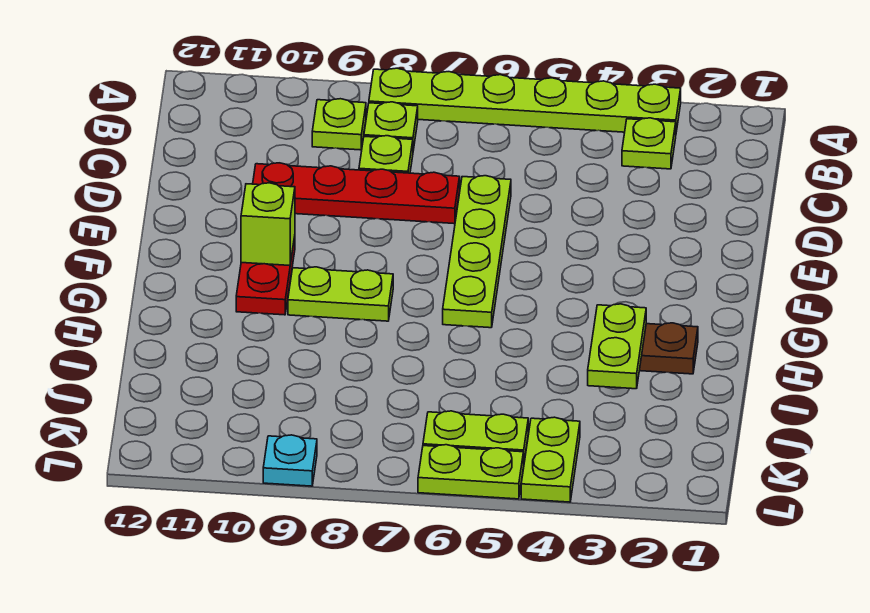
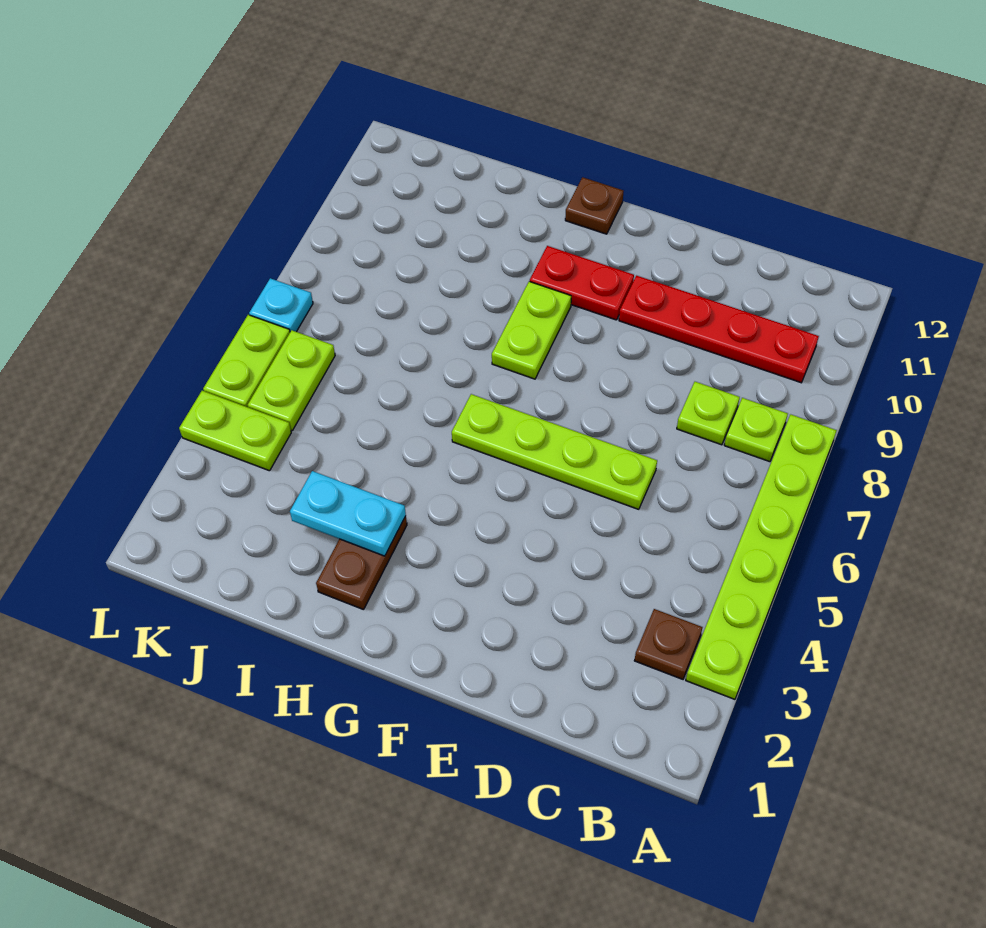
lime 1x1 plate [622,118,676,169] -> brown 1x1 plate [634,609,702,679]
lime 1x1 plate [312,99,366,150] -> none
red 1x4 plate [253,163,460,224] -> red 1x4 plate turned to [619,276,819,383]
lime 1x1 brick [241,183,295,266] -> none
none -> brown 1x1 plate [565,177,624,234]
lime 1x2 plate [588,304,646,389] -> cyan 1x2 plate [290,471,406,556]
cyan 1x1 plate [263,435,317,486] -> cyan 1x1 plate moved to [249,278,313,332]

